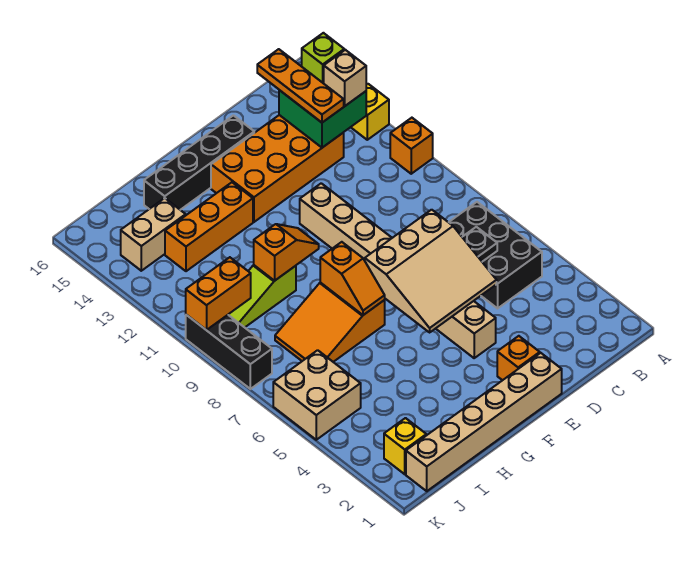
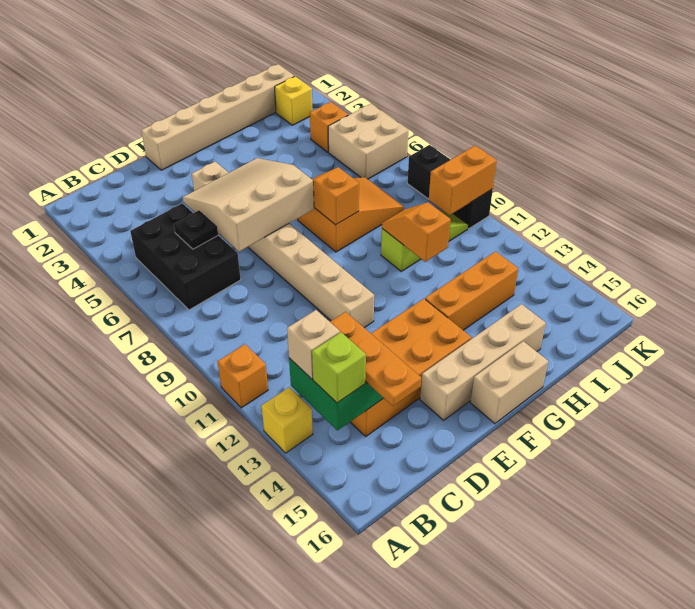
orange 1x1 brick [497,336,540,380] -> orange 1x1 brick moved to [310,102,348,152]
black 1x4 brick [144,115,254,210] -> tan 1x4 brick [420,304,546,420]
orange 1x2 slope [254,224,319,281] -> orange 1x2 slope turned to [382,202,451,262]
tan 1x2 brick [121,198,186,271] -> tan 1x2 brick moved to [470,341,549,424]

